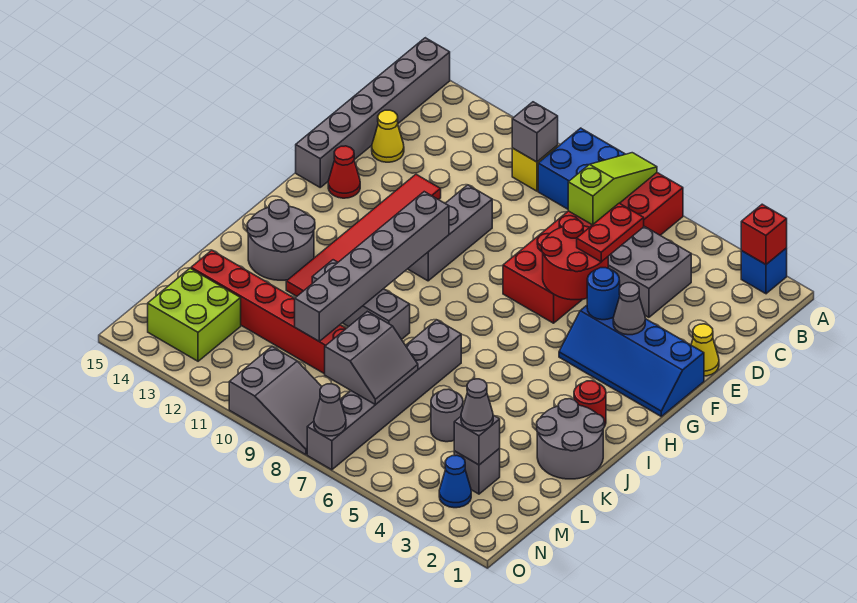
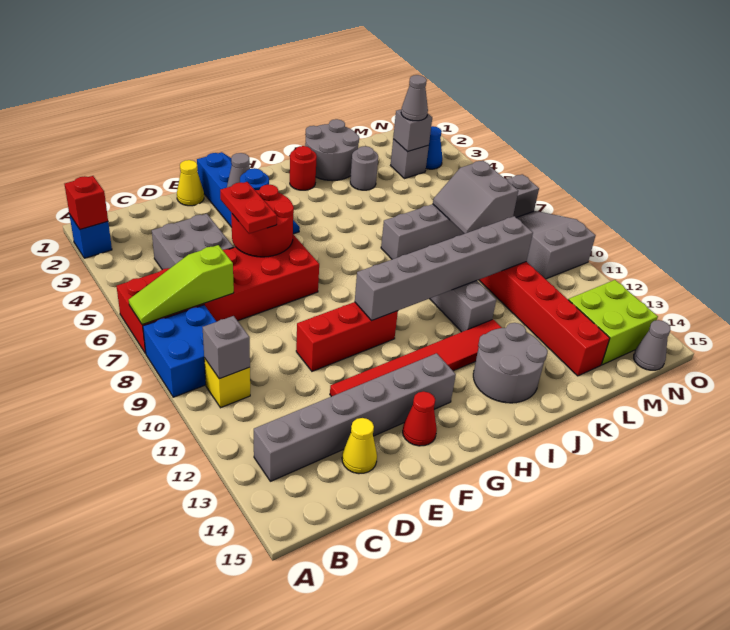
grey 1x6 brick [296,38,450,187] -> grey 1x6 brick moved to [254,353,456,481]
red 1x2 plate [577,203,644,262] -> red 1x2 plate turned to [220,182,277,234]
grey 1x3 brick [408,185,492,281] -> red 1x3 brick [296,302,398,371]
grey 1x1 round brick [431,389,463,442] -> grey 1x1 round brick moved to [350,146,378,190]
grey 2x2 slope [325,311,418,405] -> grey 2x2 slope turned to [433,161,518,234]
grey 1x1 cone [314,384,346,436] -> grey 1x1 cone moved to [634,320,670,370]

